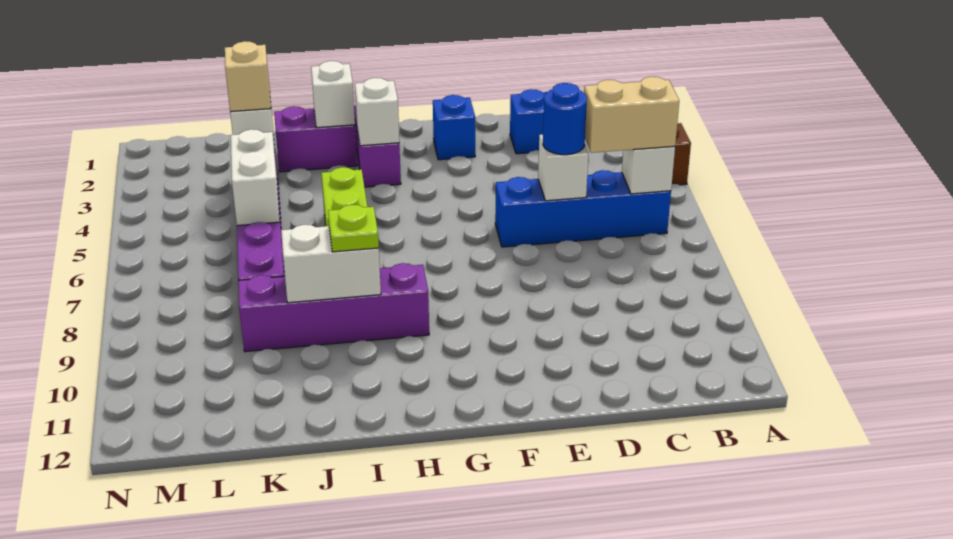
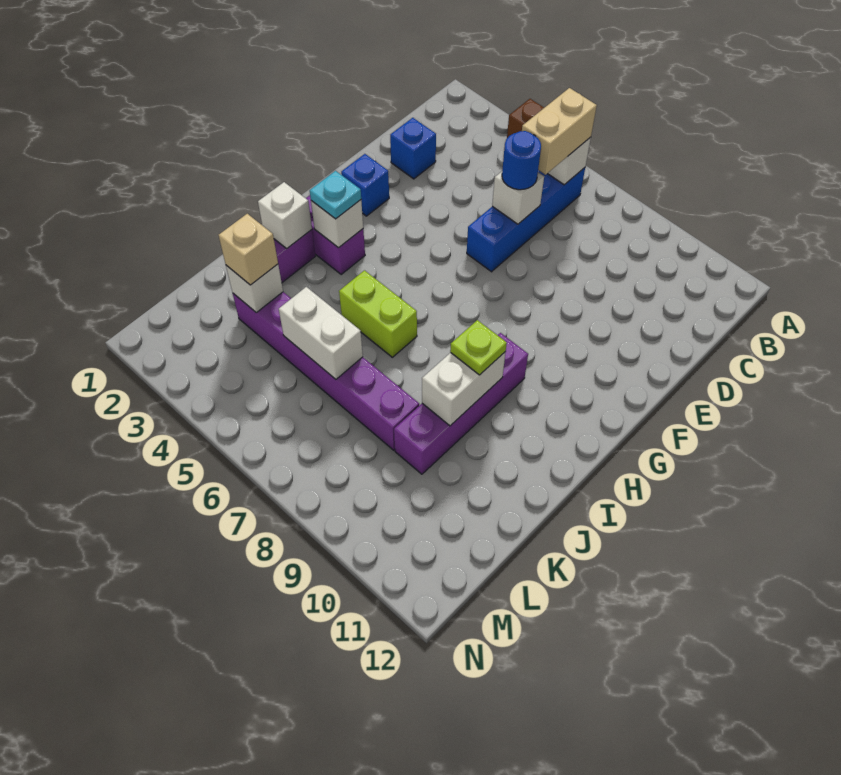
none -> cyan 1x1 plate [310,171,361,219]

